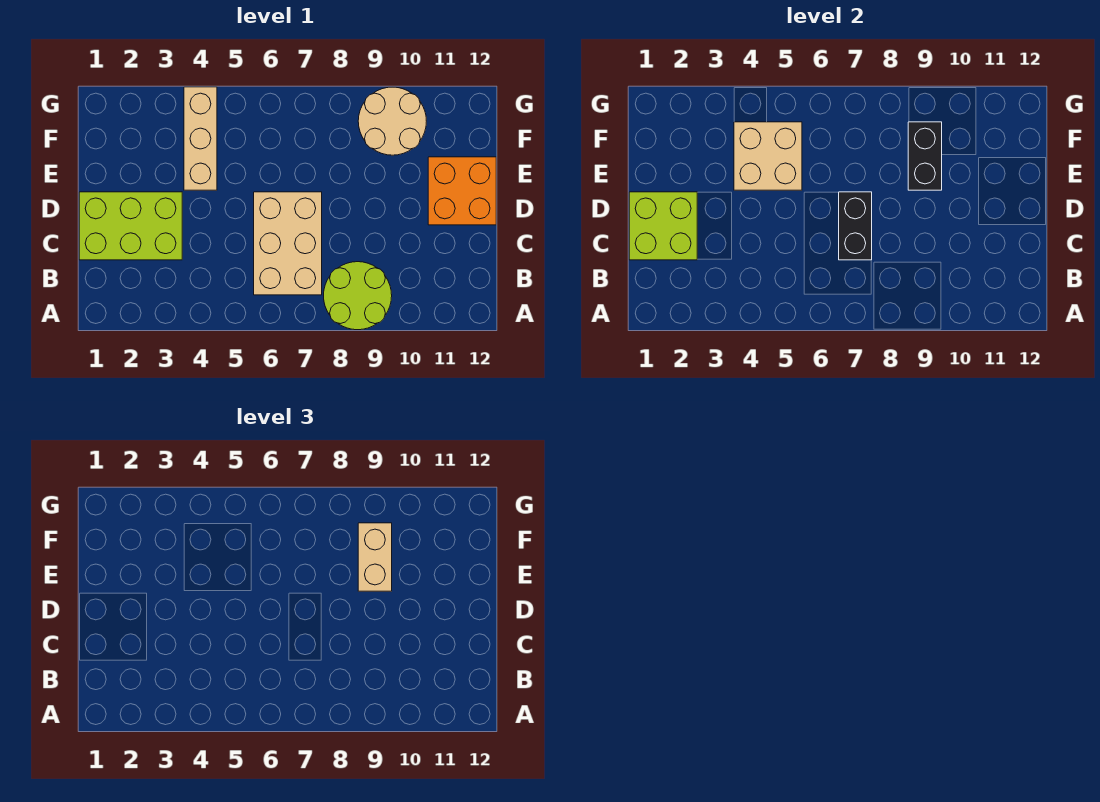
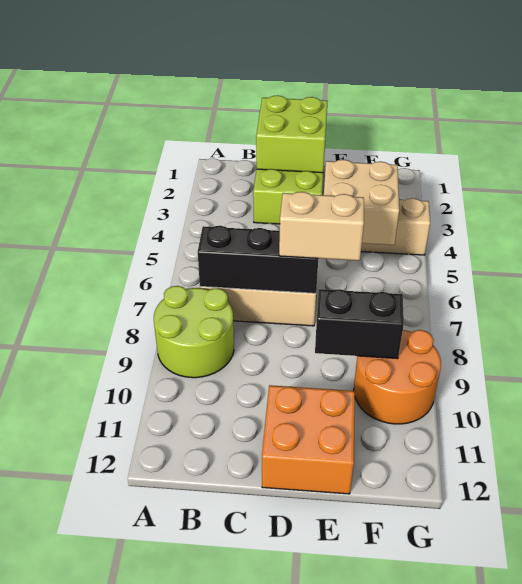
black 1x2 brick [839,192,872,260] -> black 1x3 brick [198,226,318,293]
tan 1x2 brick [358,523,392,591] -> tan 1x2 brick moved to [279,192,364,261]
tan 2x2 round brick [358,87,426,155] -> orange 2x2 round brick [354,330,441,424]

